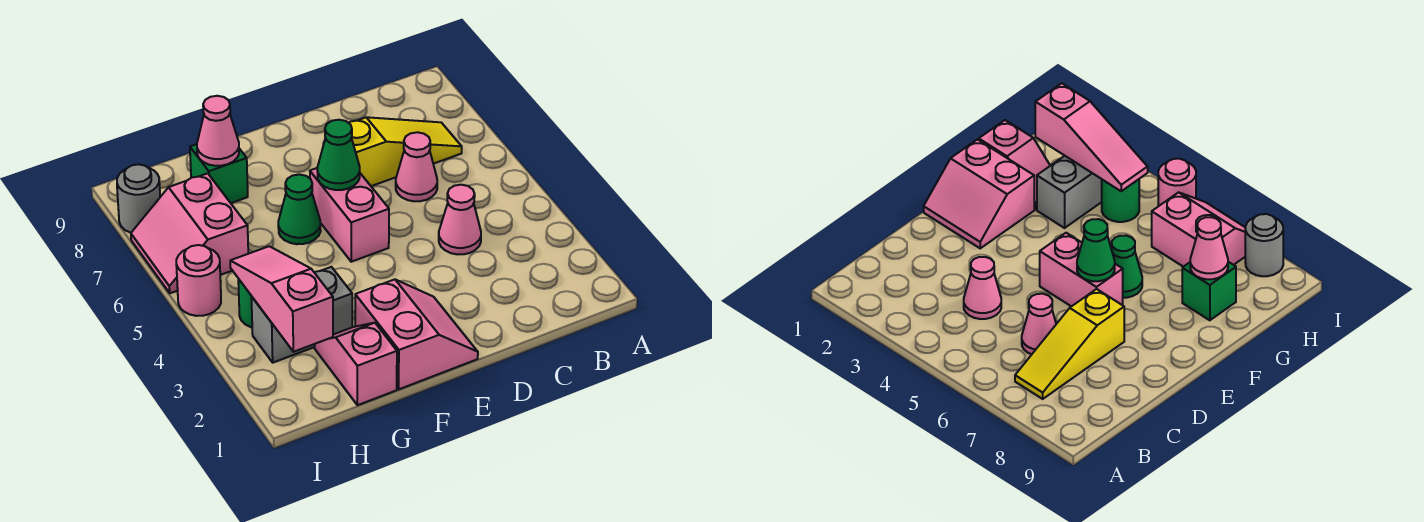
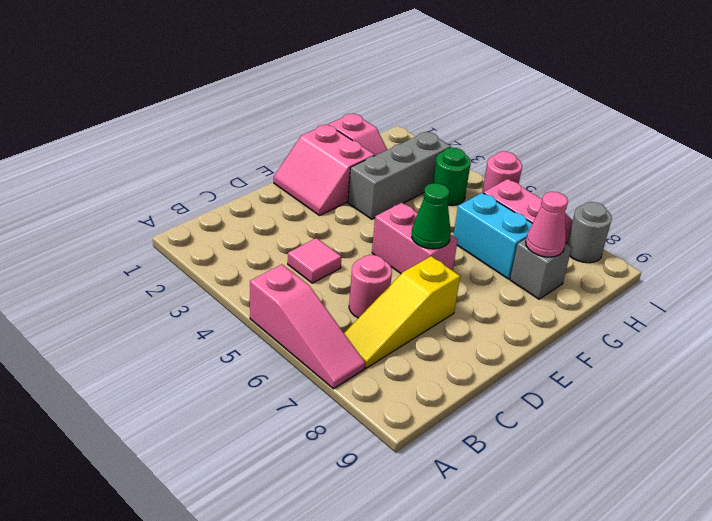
pink 1x1 cone [439,185,481,254] -> pink 1x1 tile [288,238,342,283]
pink 1x1 cone [396,132,437,201] -> pink 1x1 round brick [349,255,392,318]
green 1x1 cone [278,174,321,244] -> none
grey 1x2 brick [251,267,352,363] -> grey 1x3 brick [348,132,451,219]
none -> cyan 1x2 brick [453,193,533,279]
green 1x1 brick [190,144,248,203] -> grey 1x1 brick [510,239,572,299]
pink 1x3 slope [230,246,333,352] -> pink 1x3 slope moved to [250,264,365,389]

